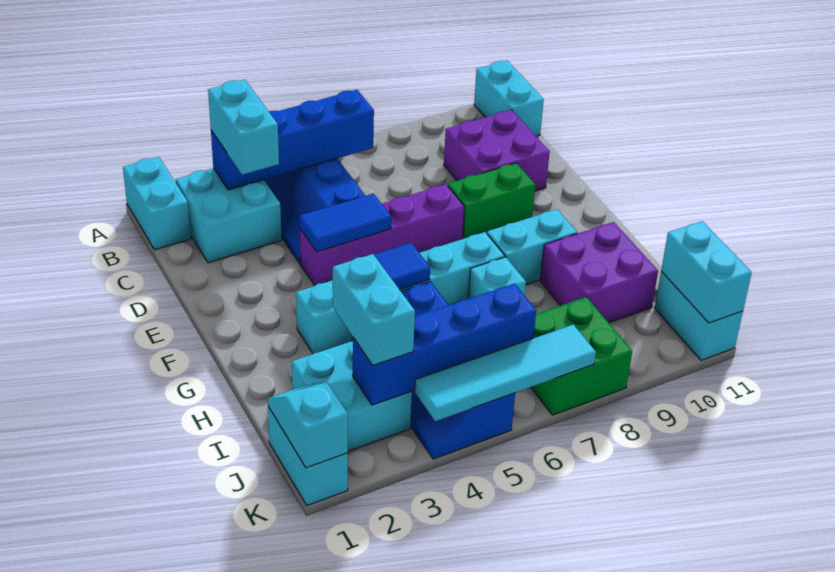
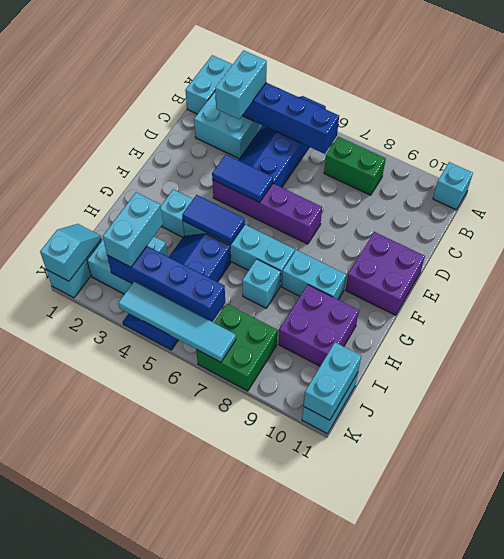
cyan 1x2 brick [474,61,544,136] -> cyan 1x1 brick [433,162,473,210]
purple 2x2 brick [444,110,550,191] -> purple 2x2 brick moved to [346,232,425,315]
green 1x2 brick [448,163,535,239] -> green 1x2 brick moved to [324,137,386,195]

